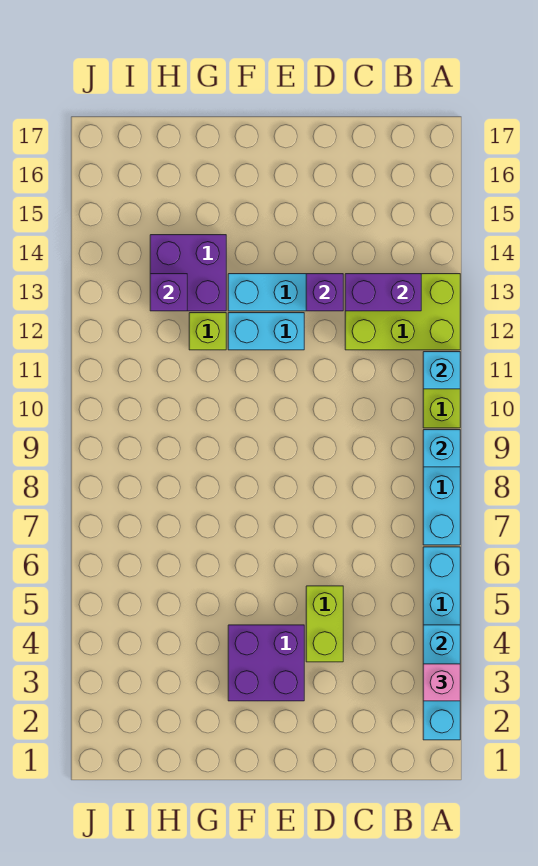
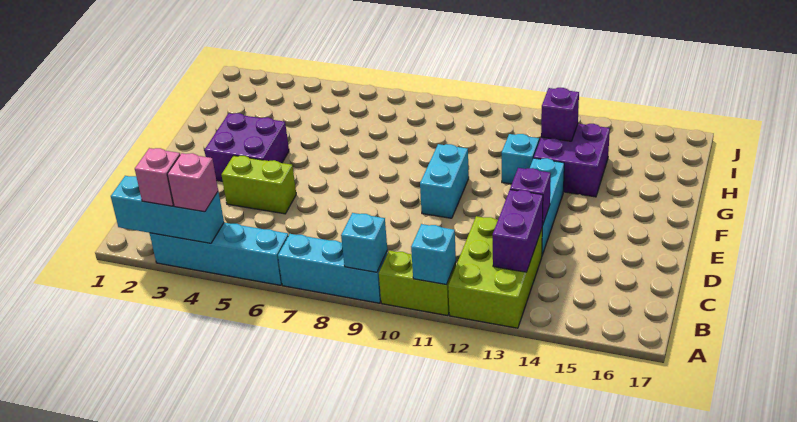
none -> pink 1x1 brick [167,153,218,212]
cyan 1x2 brick [228,313,304,350] -> cyan 1x2 brick moved to [420,144,469,218]
lime 1x1 brick [189,313,226,350] -> cyan 1x1 brick [502,134,539,184]

